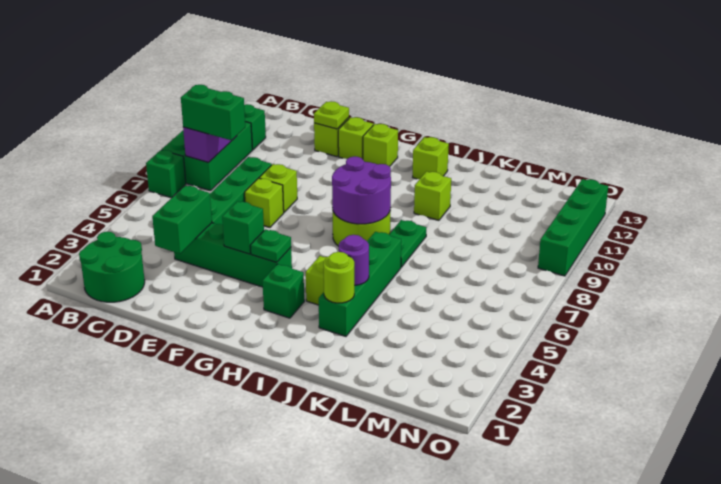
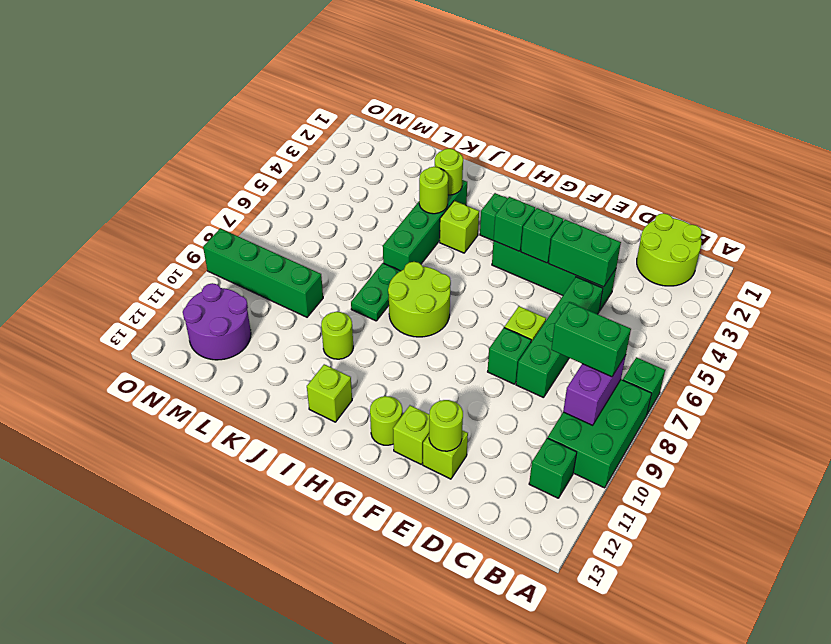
green 2x2 round brick [79,232,145,302] -> lime 2x2 round brick [637,213,702,286]
green 1x2 brick [152,186,212,254] -> green 1x2 brick turned to [549,220,621,287]
lime 1x1 brick [259,164,297,212] -> green 1x1 brick [488,328,531,384]
lime 1x1 plate [314,101,349,129] -> lime 1x1 round brick [429,400,463,451]
green 1x1 plate [250,229,291,262] -> green 1x1 brick [493,197,535,251]
lime 1x1 brick [363,124,398,166] -> lime 1x1 round brick [370,396,402,445]
purple 2x2 round brick [332,156,391,224] -> purple 2x2 round brick moved to [183,283,251,360]
purple 1x1 round brick [339,235,369,285] -> lime 1x1 round brick [419,167,448,214]
lime 1x1 brick [414,172,451,220] -> lime 1x1 round brick [321,312,353,359]
green 1x4 brick [538,179,608,276] -> green 1x4 brick turned to [203,228,323,317]

